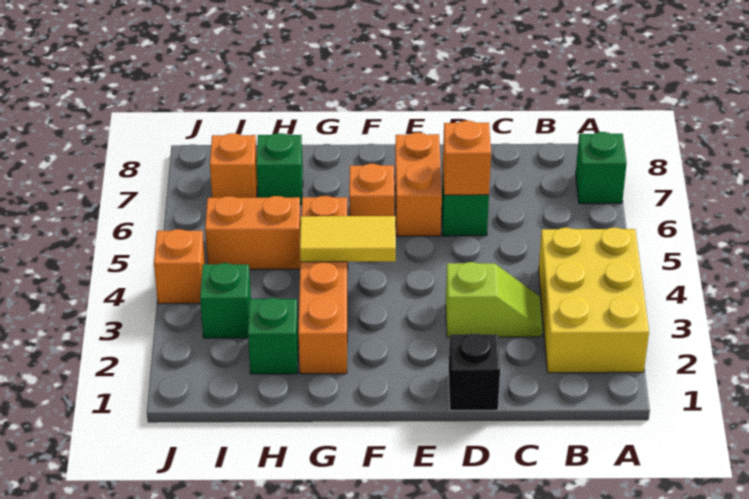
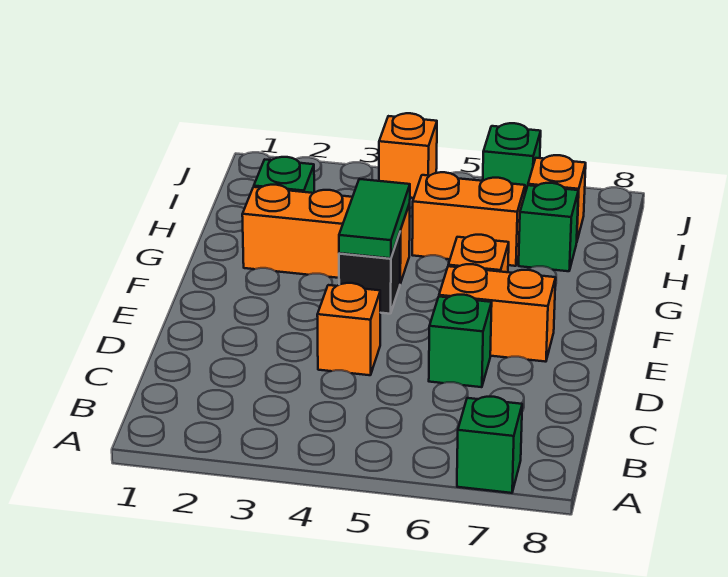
yellow 2x3 brick [539,228,649,373] -> none
lime 1x2 slope [446,262,543,337] -> none
black 1x1 brick [448,334,500,410] -> black 1x1 brick moved to [339,233,400,314]
orange 1x1 brick [443,121,491,195] -> orange 1x1 brick moved to [317,283,380,375]
yellow 1x2 tile [300,216,396,262] -> green 1x2 tile [339,179,410,258]
orange 1x4 brick [298,196,348,374] -> orange 1x3 brick [242,185,410,283]
orange 1x2 brick [205,196,301,269] -> orange 1x2 brick turned to [412,172,525,266]
green 1x1 brick [200,263,251,338] -> green 1x1 brick moved to [483,123,541,193]

